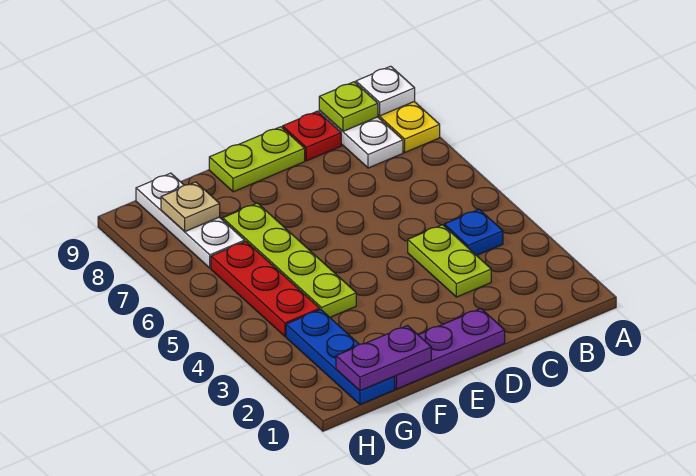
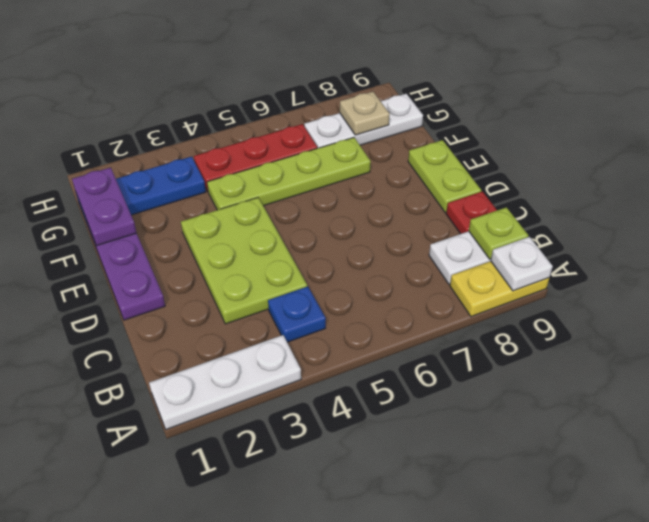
none -> white 1x3 plate [149,335,301,430]
lime 1x2 plate [408,225,491,297] -> lime 2x3 plate [181,198,307,324]

